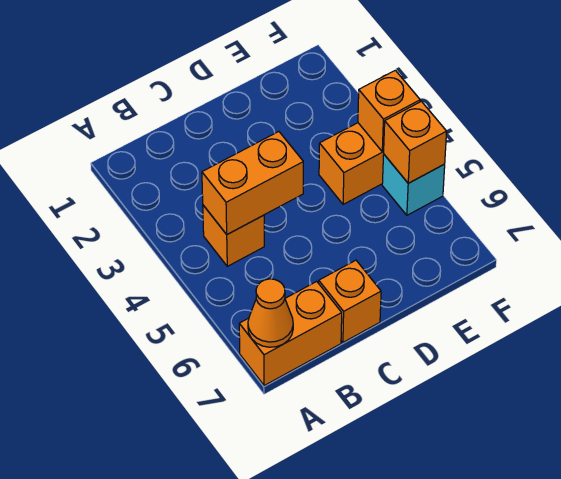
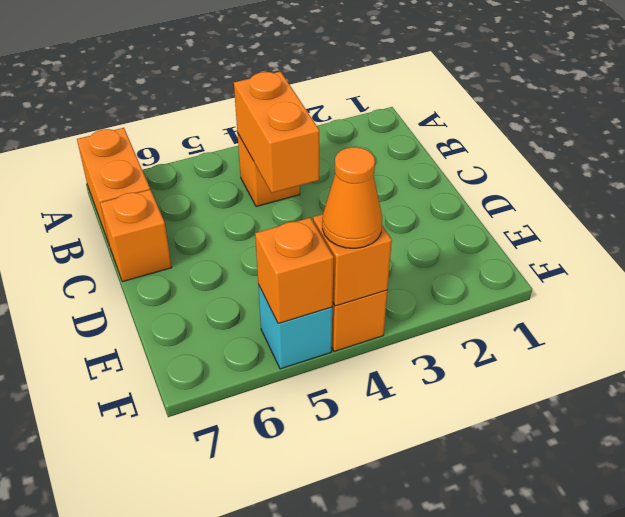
orange 1x1 cone [248,279,293,347] -> orange 1x1 cone moved to [322,147,382,248]

